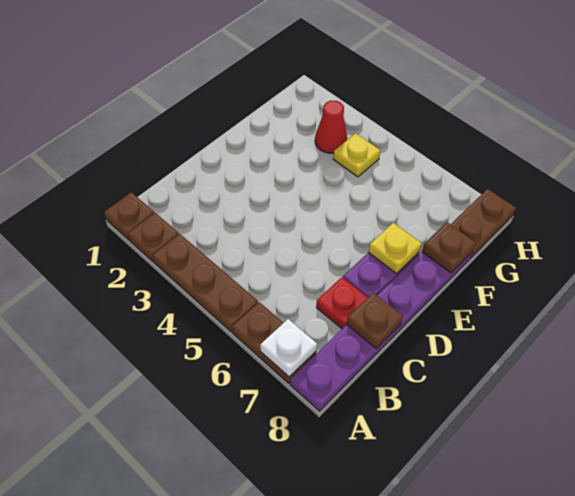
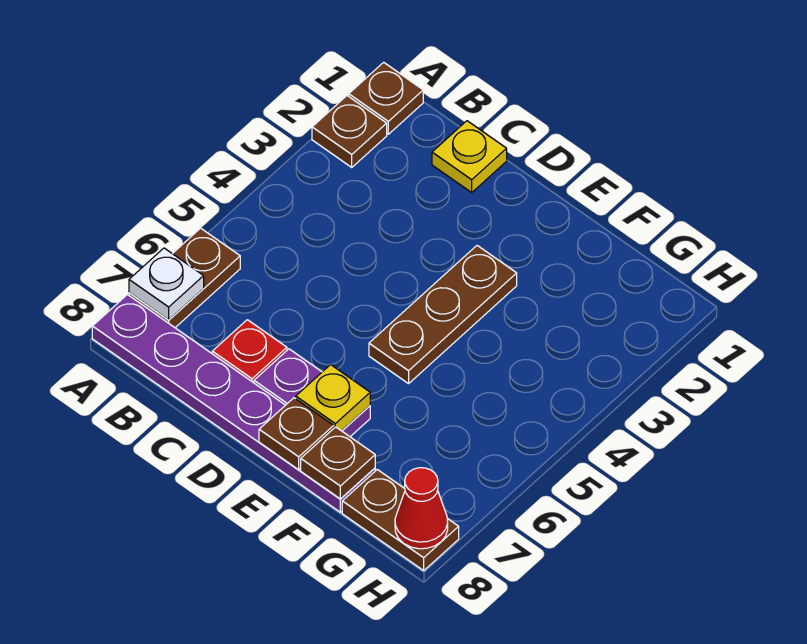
brown 1x3 plate [152,234,258,332] -> brown 1x3 plate moved to [369,246,517,384]
brown 1x1 plate [347,293,403,348] -> brown 1x1 plate moved to [259,398,334,470]
red 1x1 cone [315,101,347,153] -> red 1x1 cone moved to [395,468,448,549]
yellow 1x1 plate [333,133,380,177] -> yellow 1x1 plate moved to [432,121,507,192]

